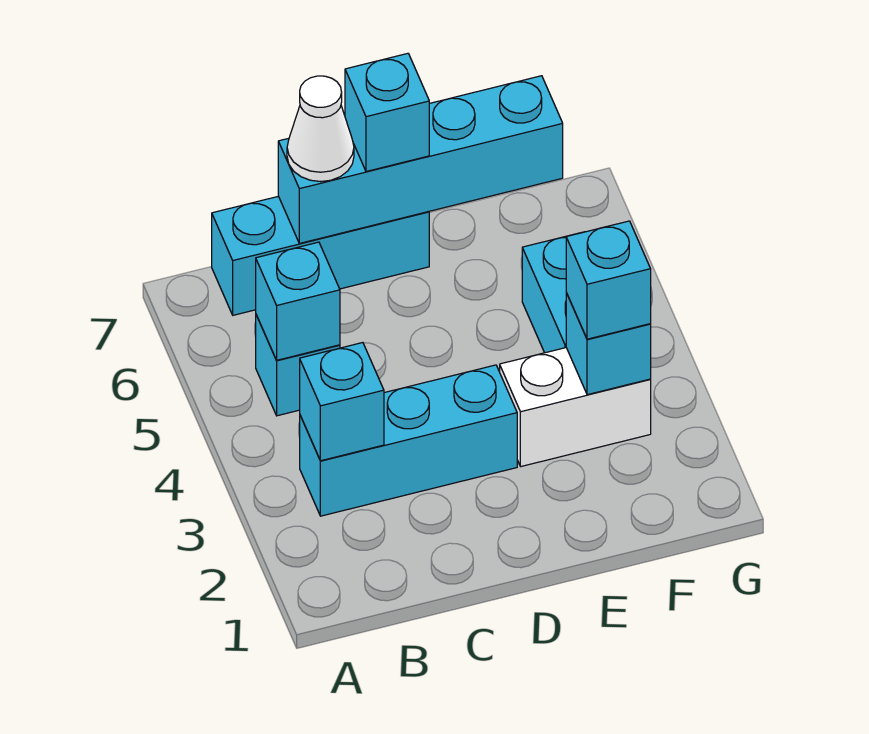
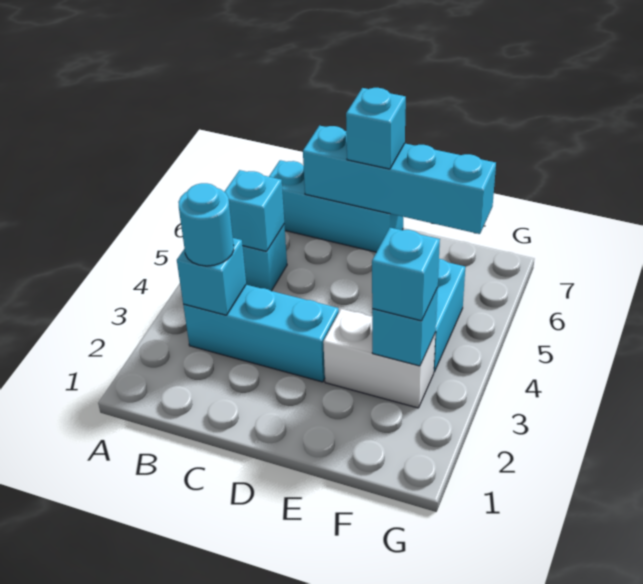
none -> cyan 1x1 round brick [178,183,234,266]
white 1x1 cone [287,76,354,182] -> none

